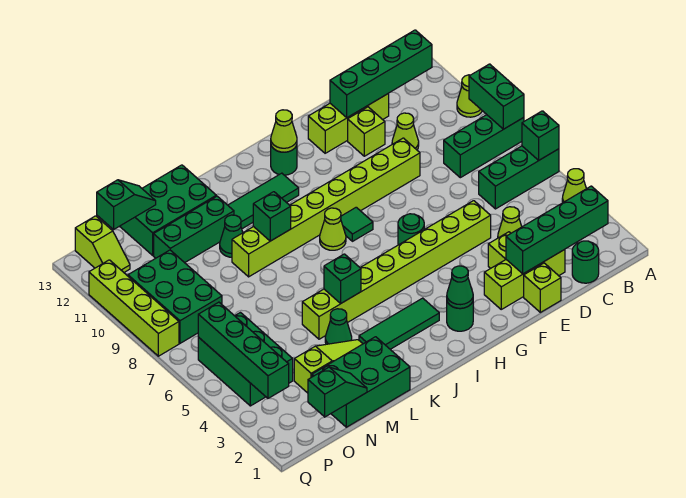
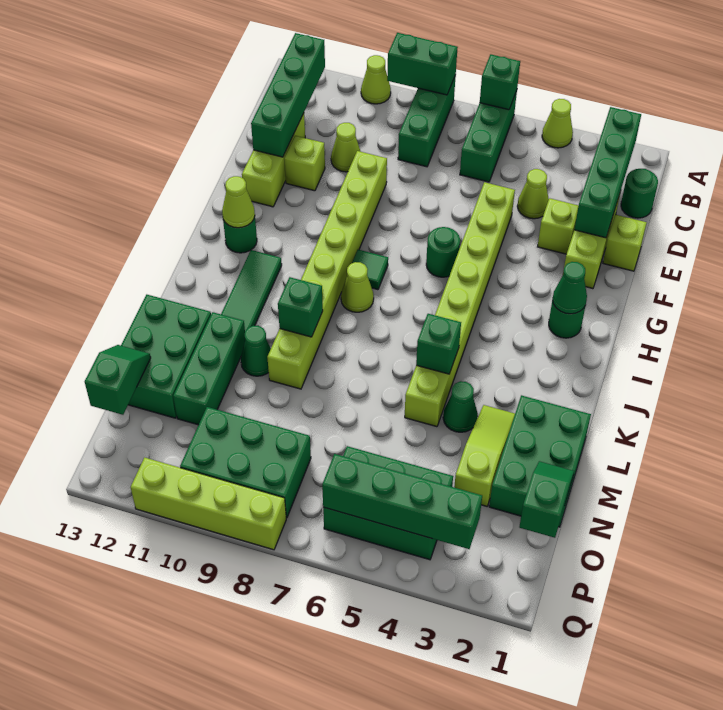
green 1x3 tile [359,298,439,349] -> none
lime 1x2 slope [75,216,130,272] -> none

